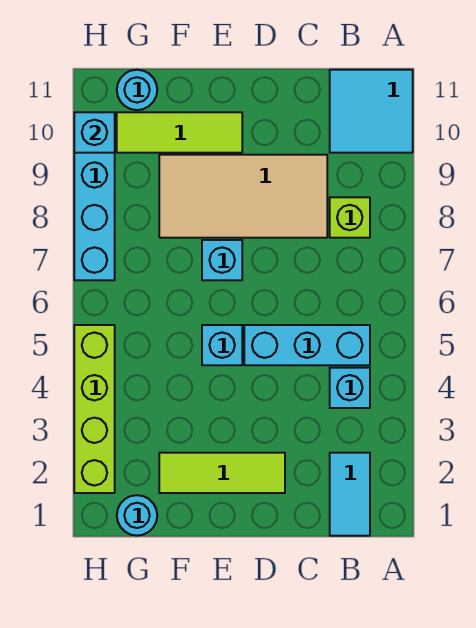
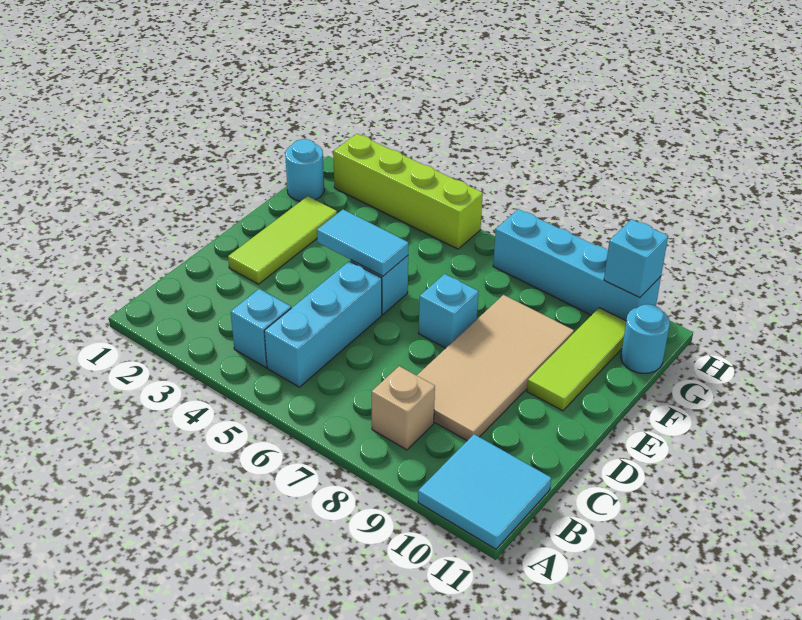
cyan 1x2 tile [330,453,370,536] -> cyan 1x2 tile moved to [317,210,408,276]
lime 1x1 brick [330,197,370,238] -> tan 1x1 brick [372,366,435,450]

